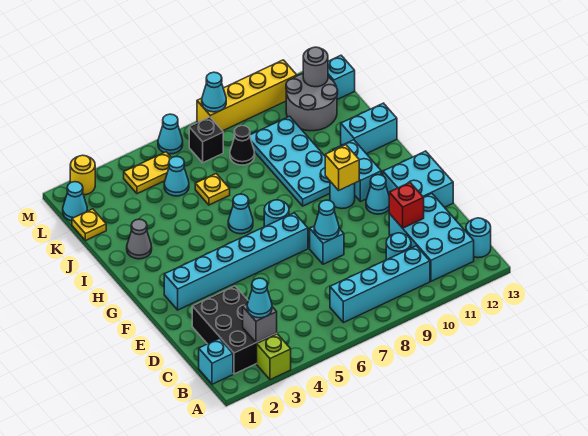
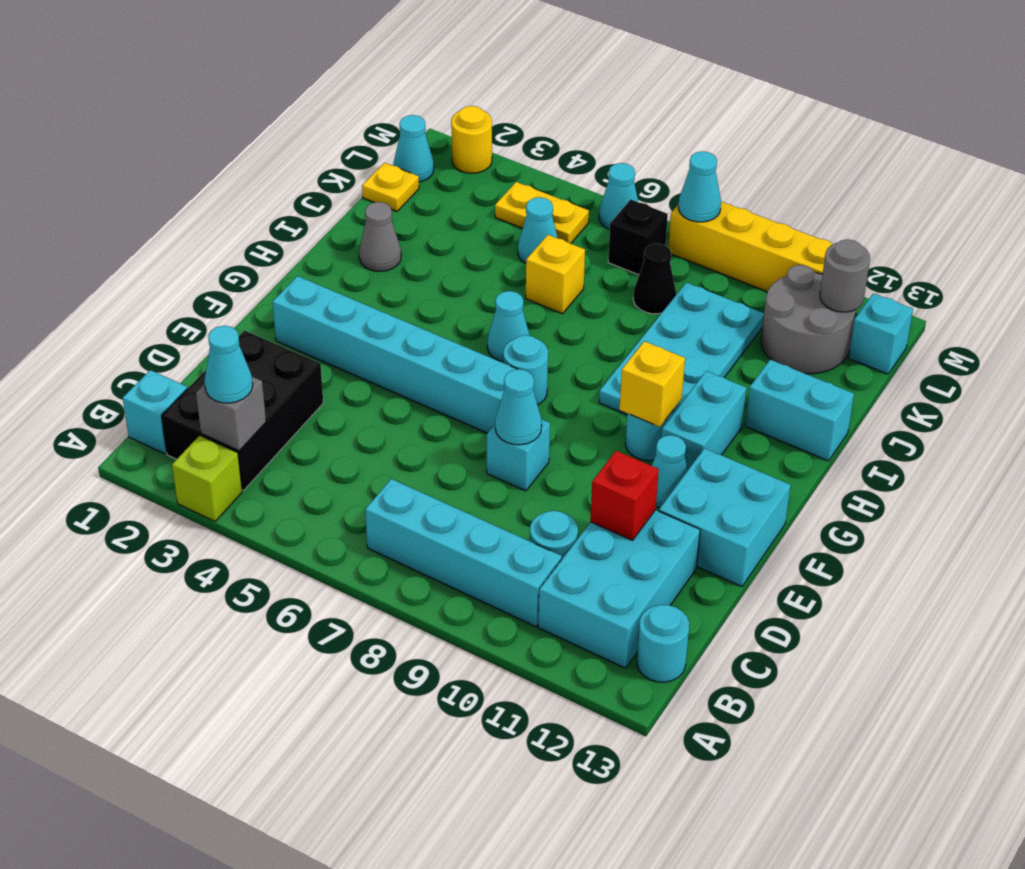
yellow 1x1 plate [195,174,230,205] -> yellow 1x1 brick [526,235,585,314]

